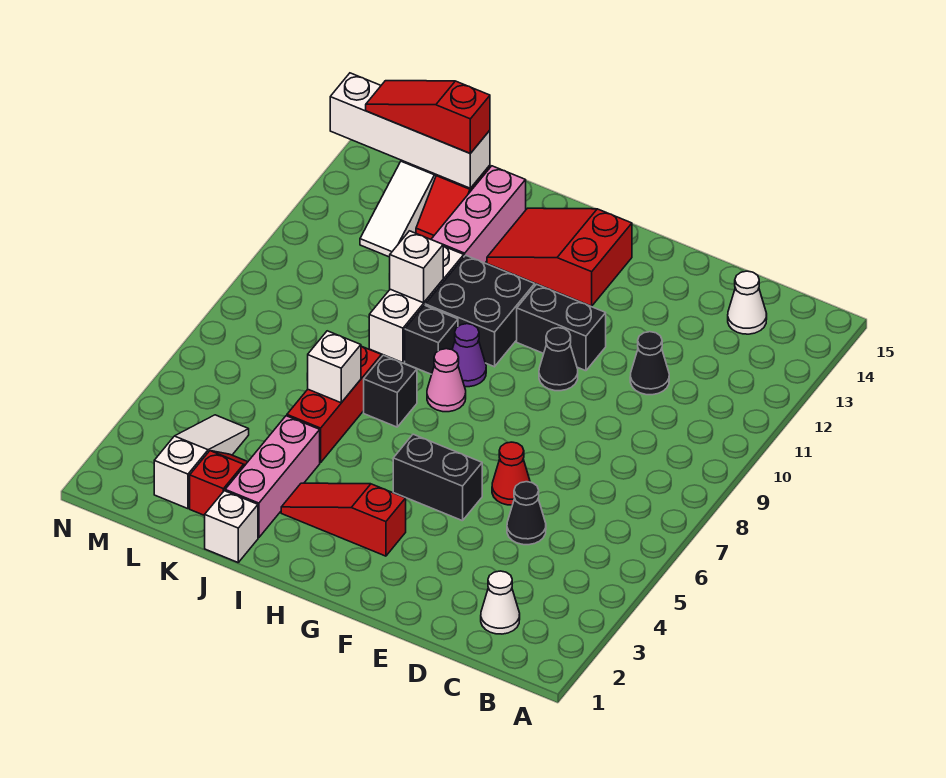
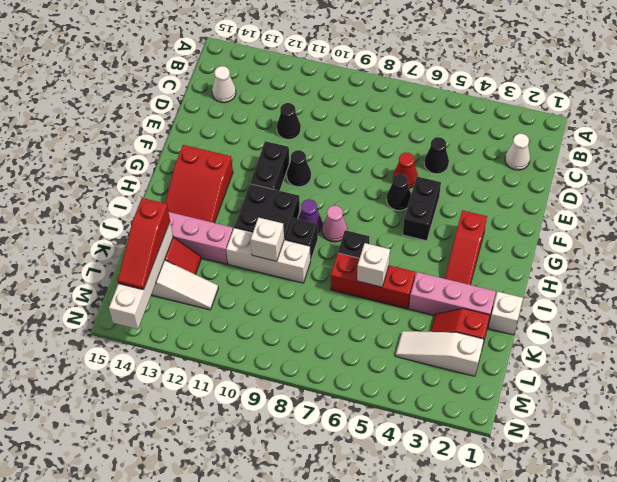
none -> black 1x1 cone [387,174,411,210]

